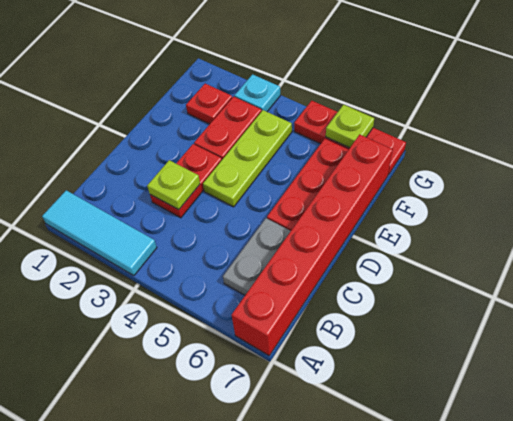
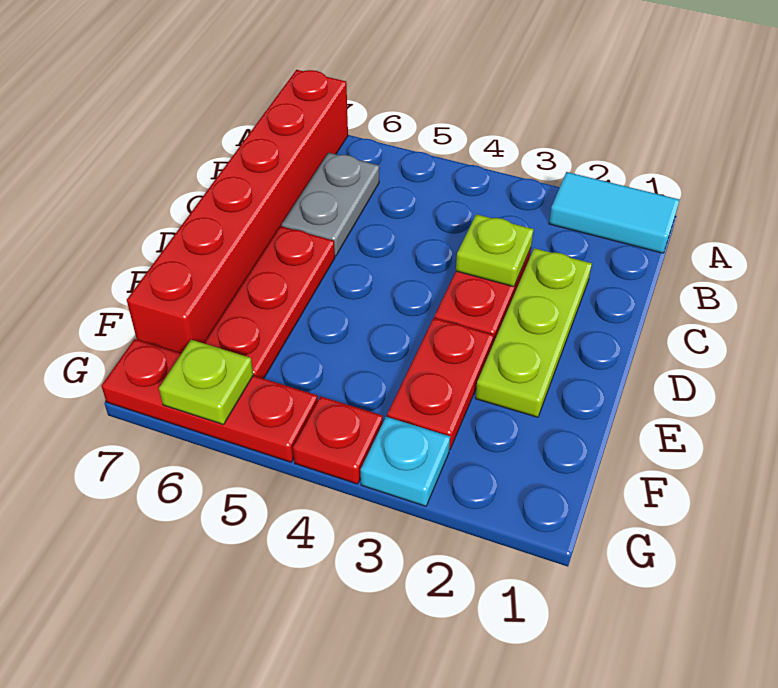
cyan 1x3 tile [42,190,157,276] -> cyan 1x2 tile [549,172,679,253]
lime 1x3 plate [203,110,292,207] -> lime 1x3 plate moved to [475,248,592,417]
red 1x1 plate [186,84,232,124] -> red 1x1 plate moved to [293,396,383,484]

